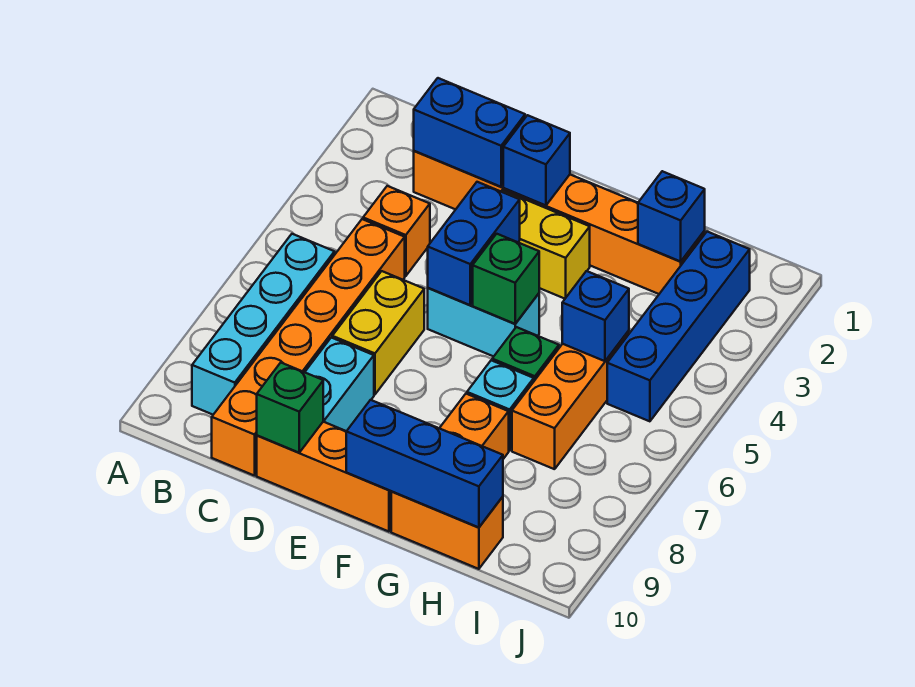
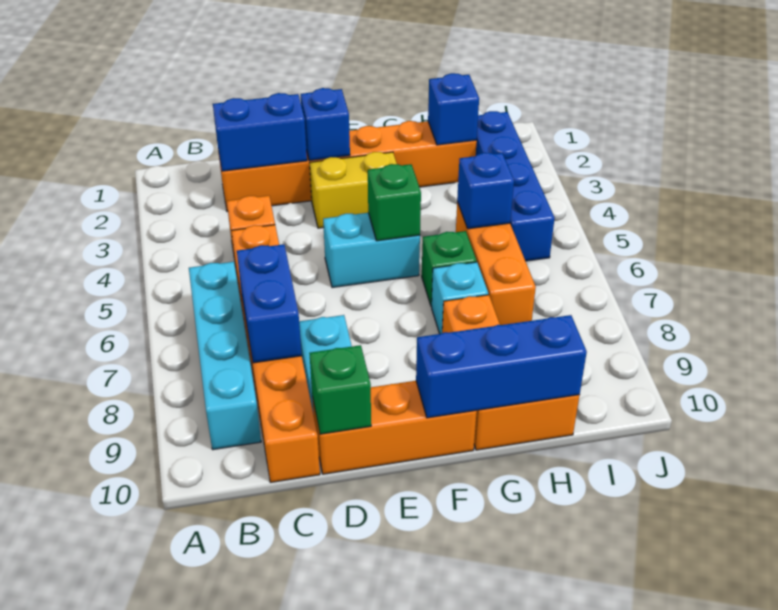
yellow 1x2 brick [332,271,424,394] -> none
blue 1x2 brick [428,182,520,305] -> blue 1x2 brick moved to [237,244,302,363]

